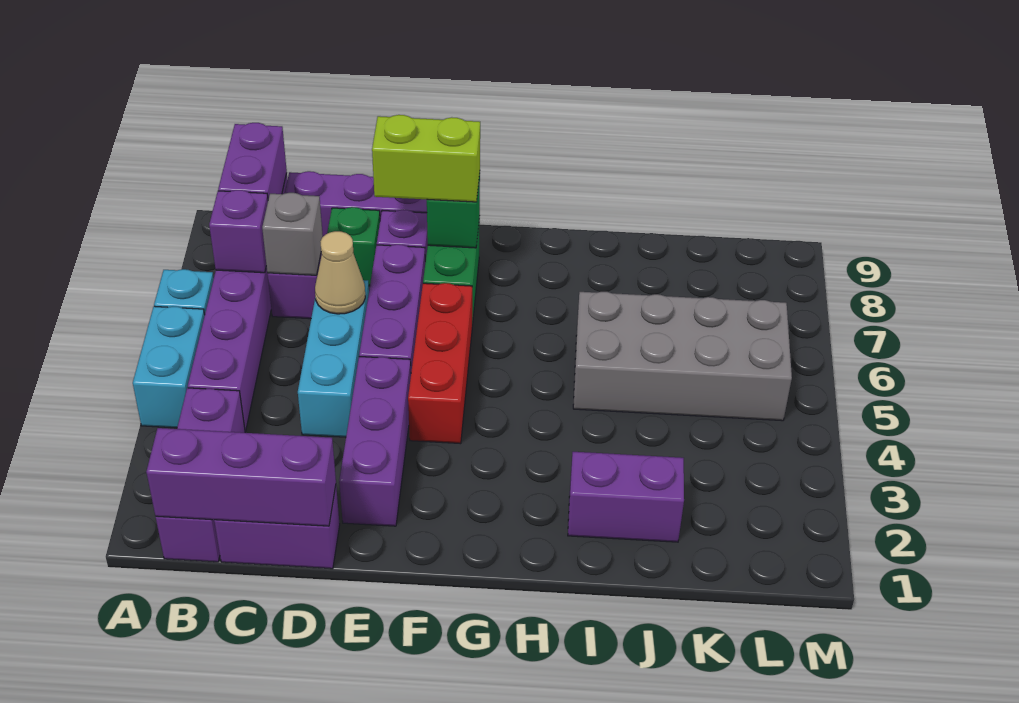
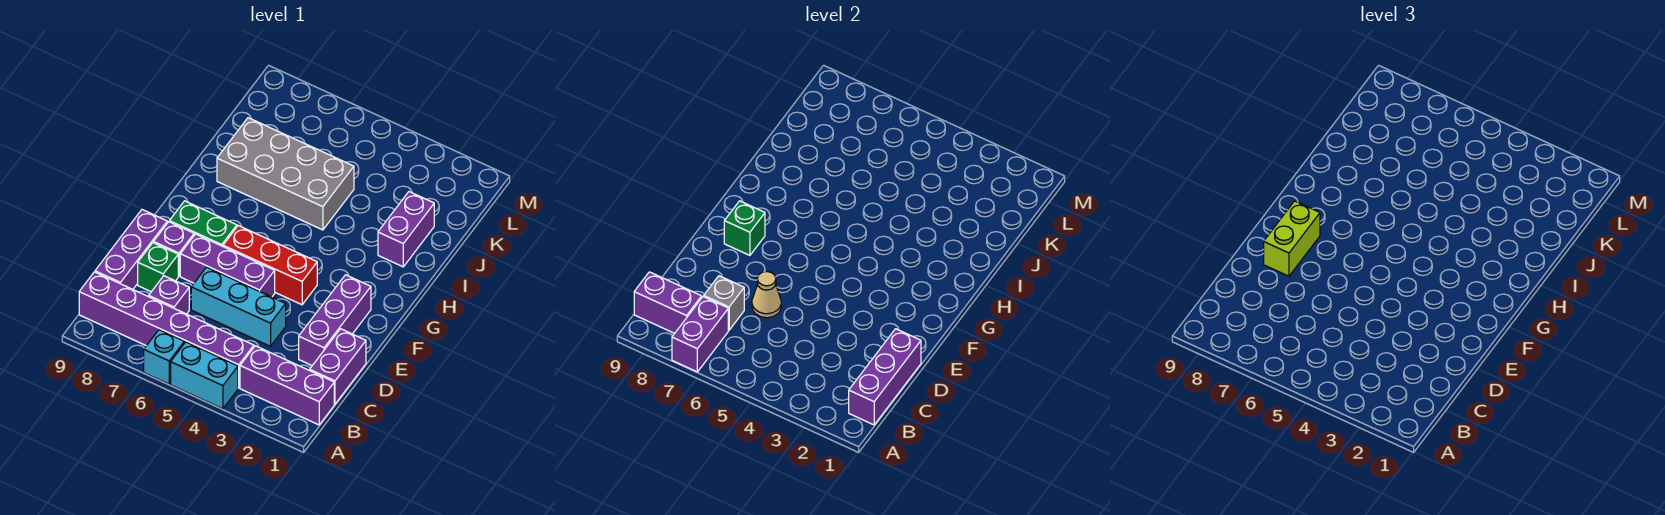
purple 1x1 brick [209,190,268,273] -> purple 1x2 brick [672,297,728,372]
purple 1x3 brick [339,357,411,526] -> purple 1x3 brick turned to [299,275,371,365]
grey 2x4 brick [573,292,792,421] -> grey 2x4 brick turned to [217,118,354,230]

